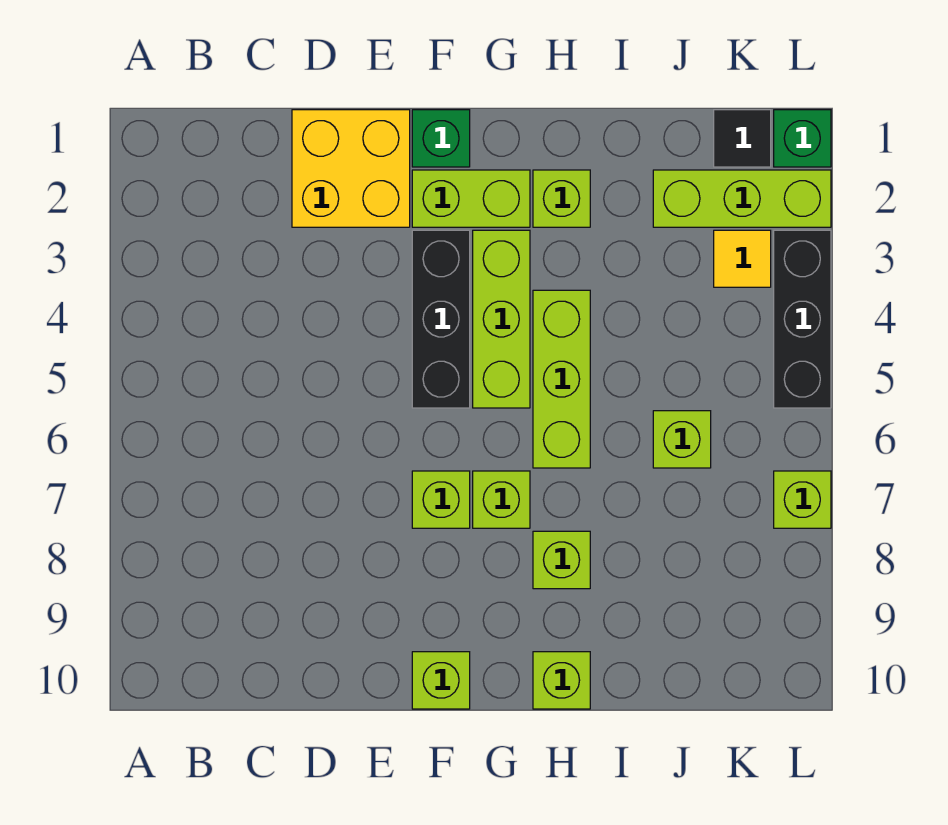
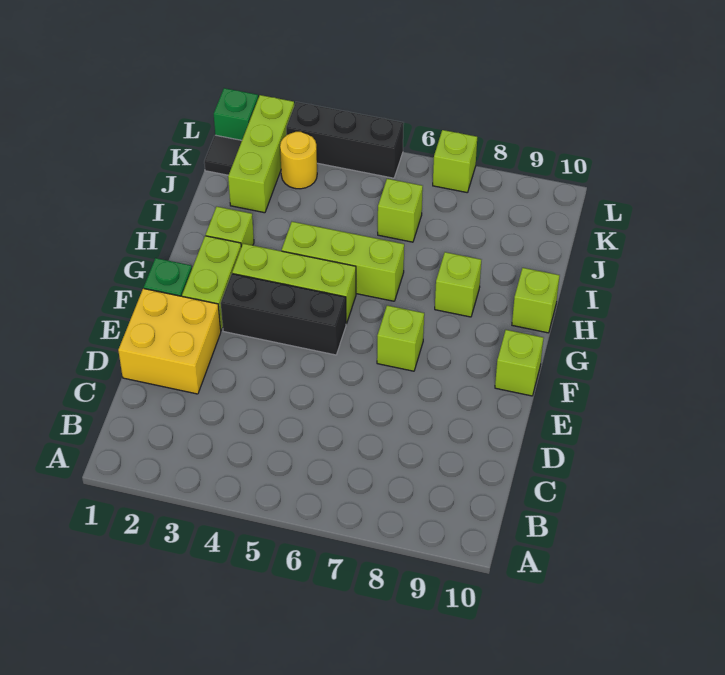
lime 1x1 brick [473,471,530,528] -> none
yellow 1x1 tile [714,230,771,287] -> yellow 1x1 round brick [280,132,317,189]

